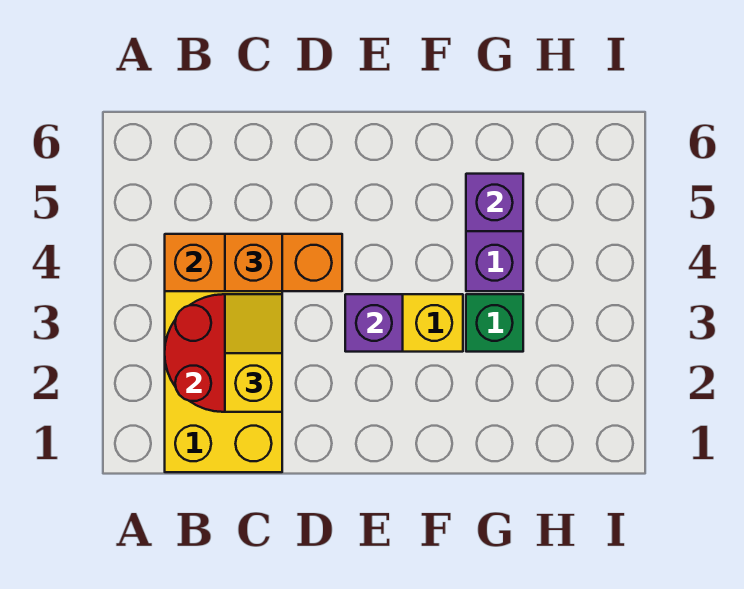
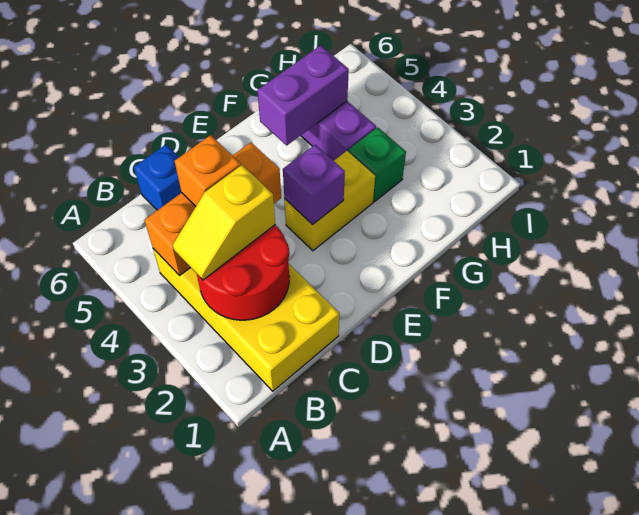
yellow 1x2 slope [225,294,282,412] -> yellow 1x2 slope turned to [173,165,275,280]
none -> blue 1x1 brick [134,145,182,210]
purple 1x1 brick [466,174,523,231] -> purple 1x2 brick [257,45,349,145]

